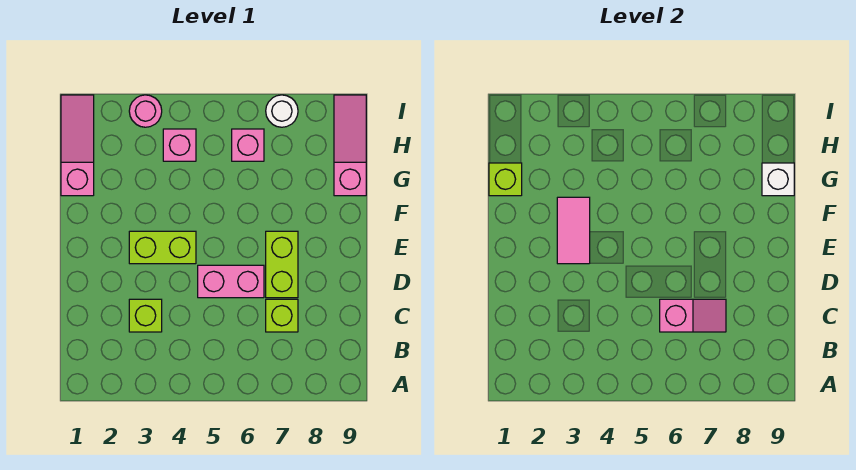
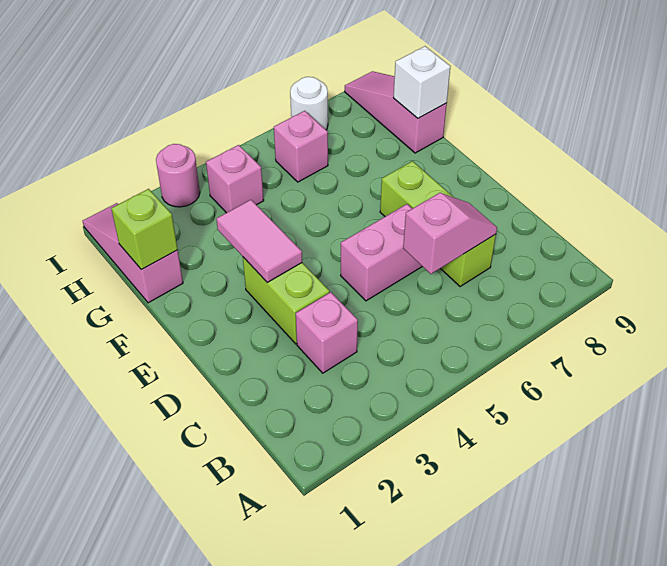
lime 1x1 brick [129,299,162,332] -> pink 1x1 brick [296,292,358,373]
lime 1x2 brick [129,231,196,264] -> lime 1x2 brick turned to [243,257,329,344]

